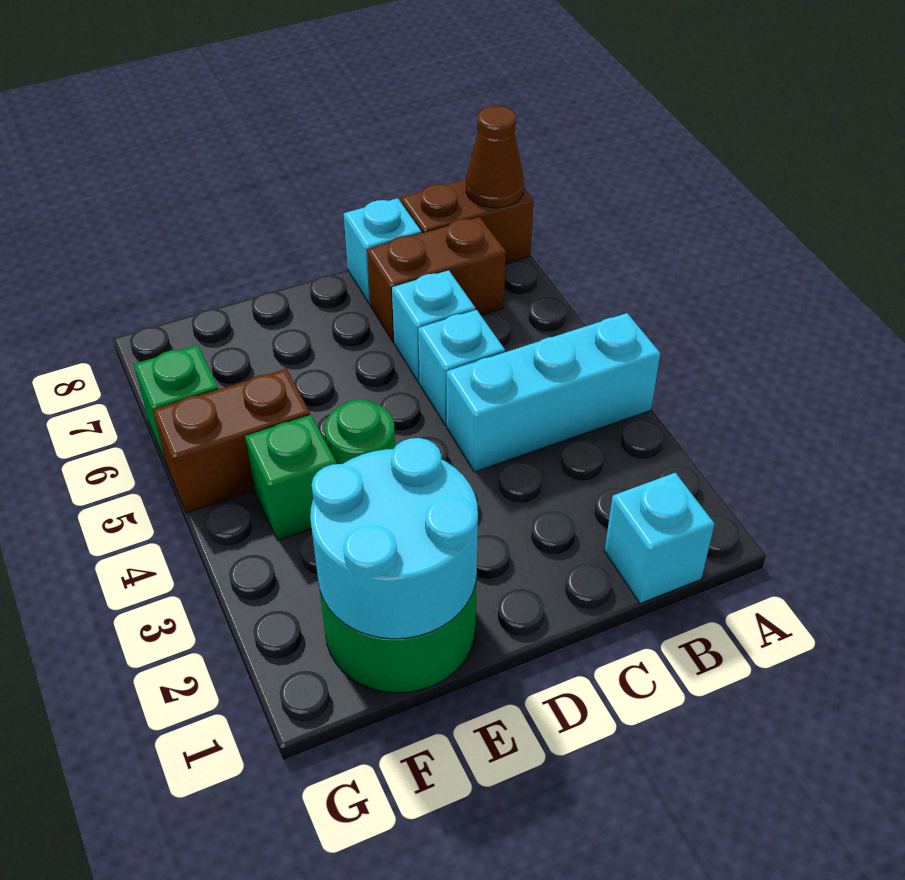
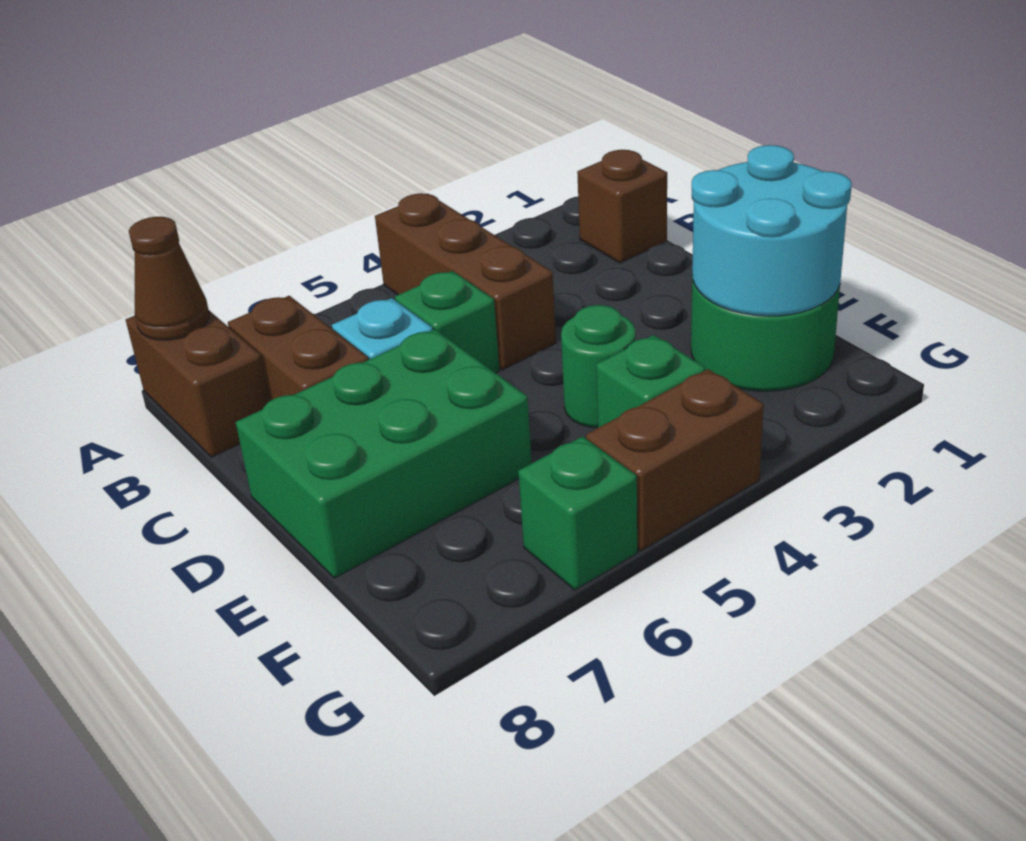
cyan 1x3 brick [447,313,660,472] -> brown 1x3 brick [375,193,556,370]
cyan 1x1 brick [605,473,715,603] -> brown 1x1 brick [577,150,667,263]
cyan 1x1 brick [418,310,505,426] -> green 1x1 brick [395,271,499,373]
cyan 1x1 brick [344,198,421,304] -> none
none -> green 2x3 brick [236,329,532,578]
brown 1x2 brick [153,369,310,513] -> brown 1x2 brick turned to [586,369,764,551]

